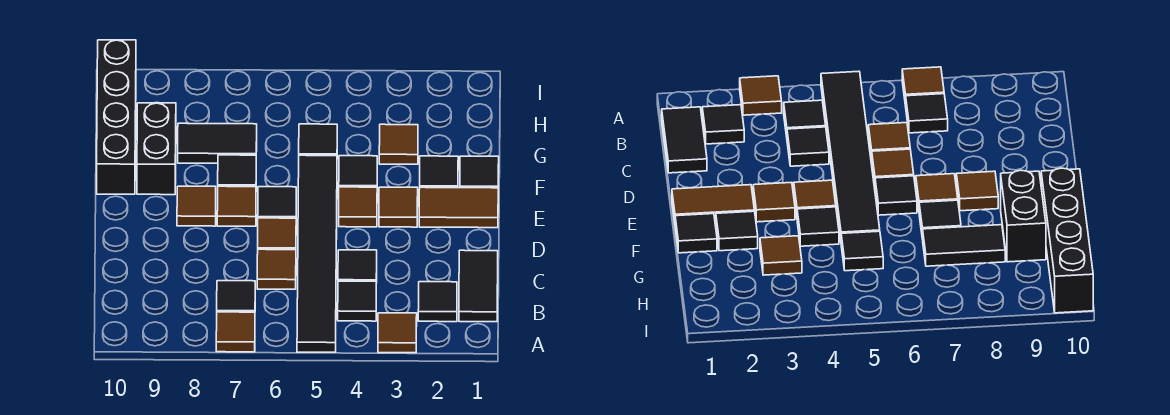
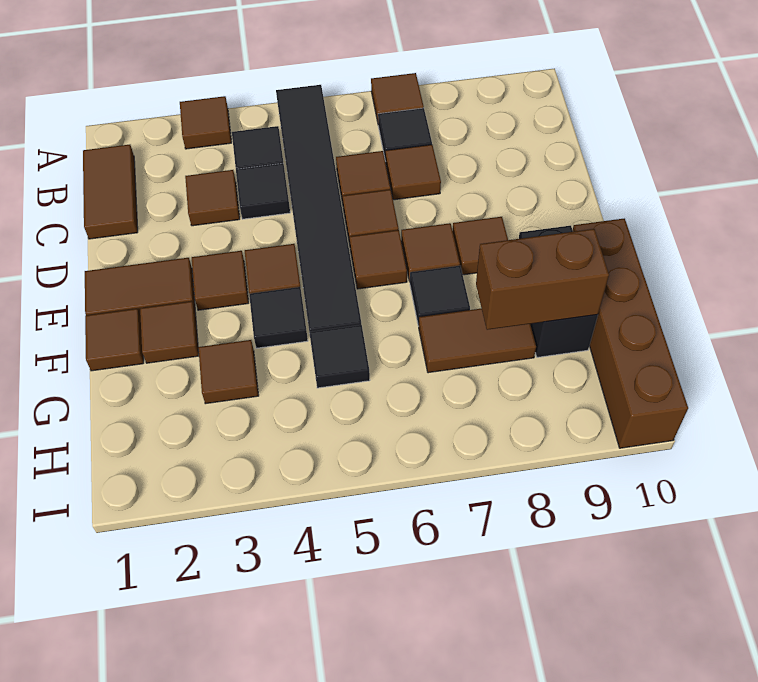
black 1x2 tile [459,250,498,322] -> brown 1x2 tile [83,145,138,239]
black 1x1 tile [418,282,457,322] -> none
none -> brown 1x1 tile [185,170,240,226]
none -> brown 1x1 tile [385,145,441,200]
black 1x1 tile [258,187,296,218] -> brown 1x1 tile [349,230,407,289]
black 1x1 tile [460,156,499,188] -> brown 1x1 tile [85,309,144,371]
black 1x1 tile [420,156,458,188] -> brown 1x1 tile [140,301,199,363]
black 1x4 brick [97,40,136,194] -> brown 1x4 brick [573,218,688,448]
black 1x2 tile [178,123,257,163] -> brown 1x2 tile [419,308,536,373]
none -> brown 1x2 brick [476,229,609,330]

